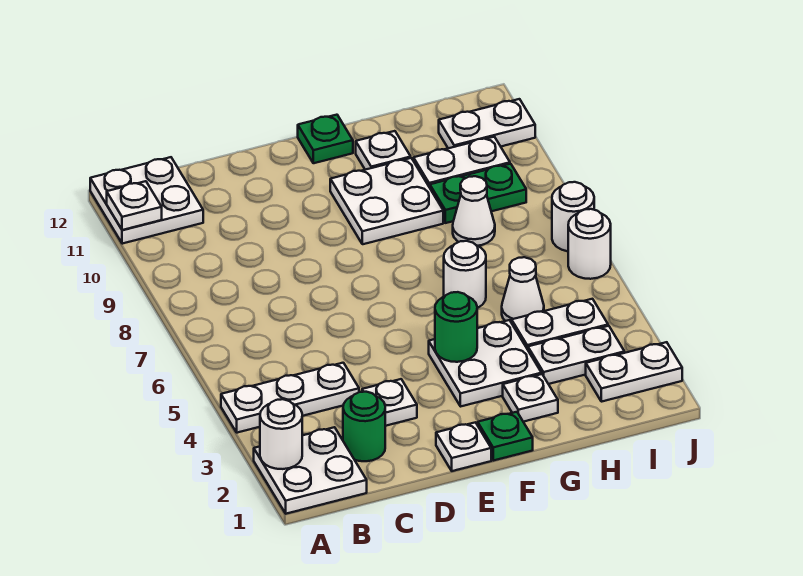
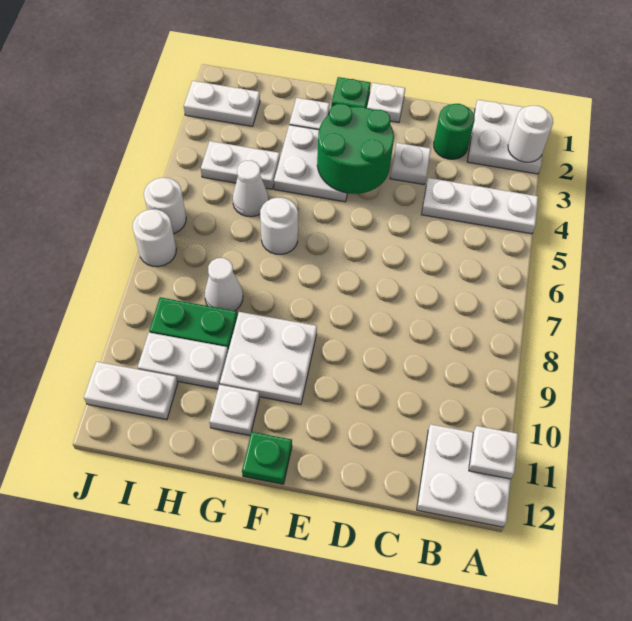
green 1x1 round brick [435,292,477,362] -> green 2x2 round brick [317,104,394,194]
white 1x2 plate [528,326,625,384] -> none

